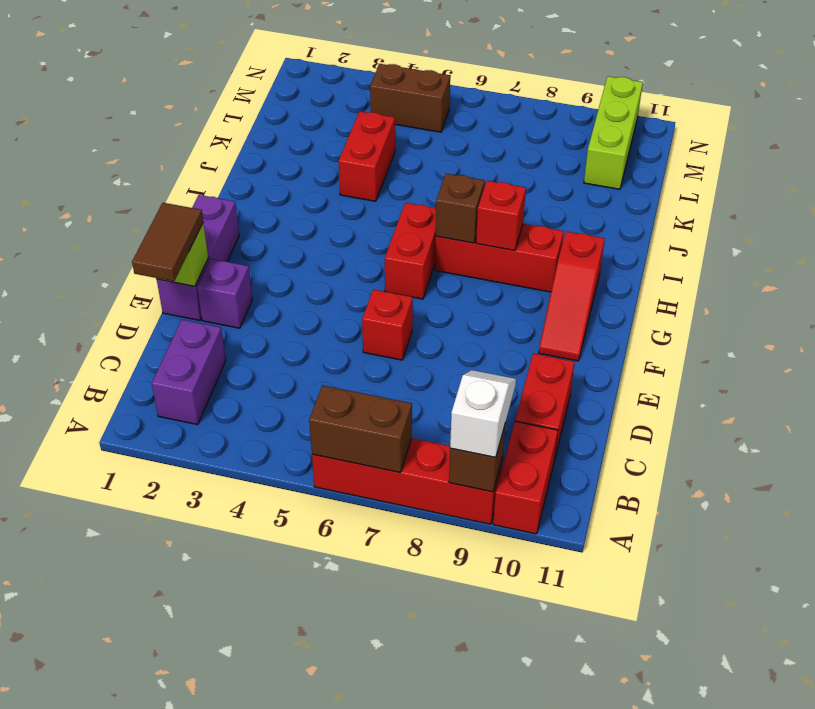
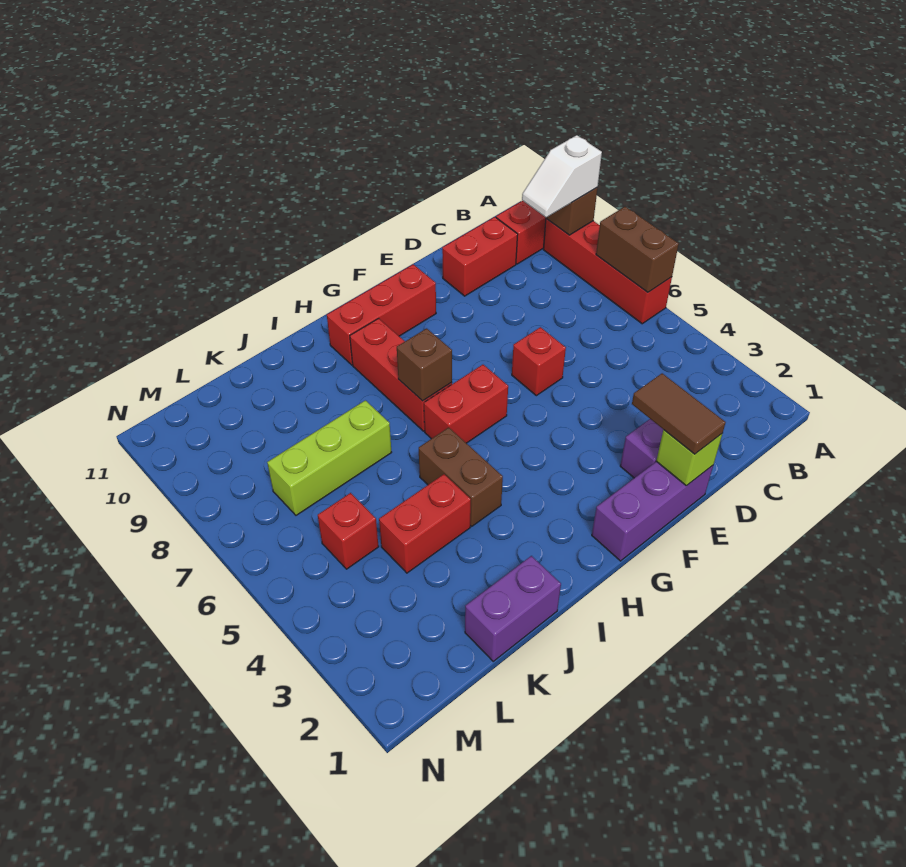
purple 1x2 brick [152,320,226,425] -> purple 1x2 brick moved to [465,556,561,661]
brown 1x2 tile [132,203,203,281] -> brown 1x2 tile turned to [632,373,726,454]
red 1x3 slope [539,231,605,361] -> red 1x3 brick [327,264,436,365]
red 1x1 brick [476,181,526,250] -> red 1x1 brick moved to [318,493,379,569]
lime 1x3 brick [584,76,643,189] -> lime 1x3 brick moved to [267,400,392,515]
brown 1x2 brick [370,64,450,132] -> brown 1x2 brick moved to [419,427,503,526]

